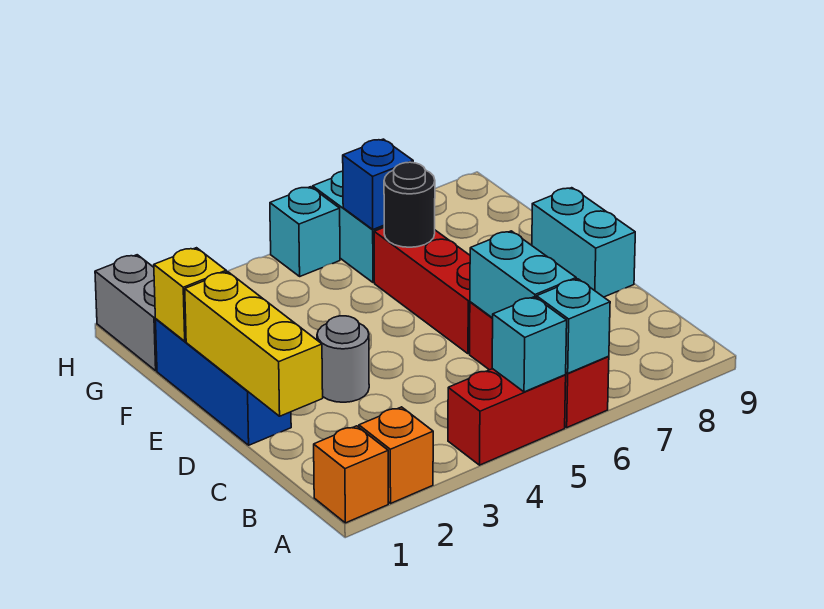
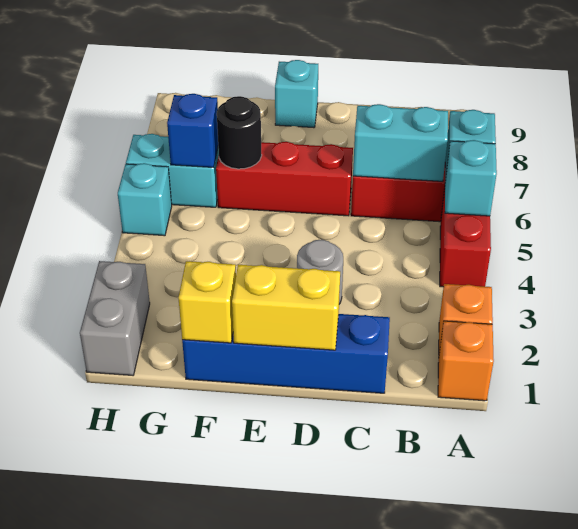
yellow 1x3 brick [185,272,323,416] -> yellow 1x2 brick [232,265,340,350]
blue 1x3 brick [156,319,291,445] -> blue 1x4 brick [182,314,390,393]
cyan 1x2 brick [532,188,635,297] -> cyan 1x1 brick [275,60,318,128]
grey 1x2 brick [95,255,157,371] -> grey 1x2 brick turned to [80,261,150,375]

